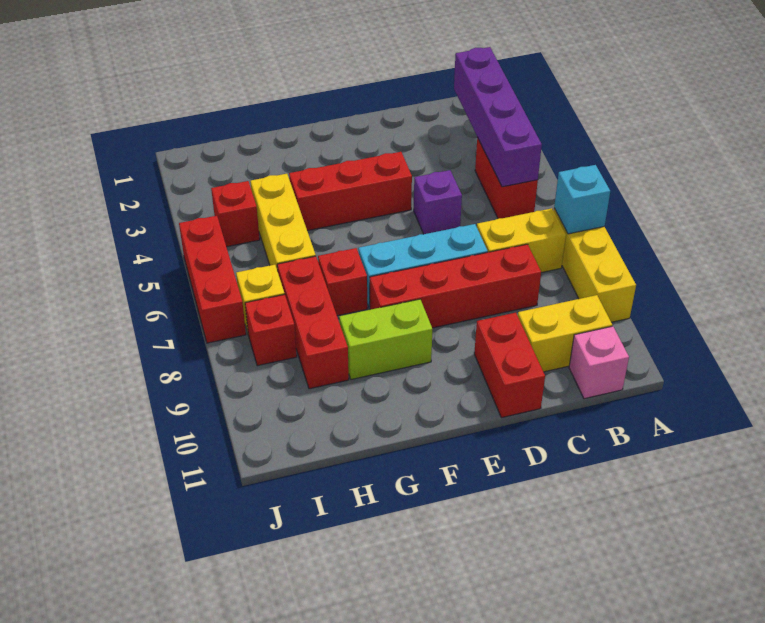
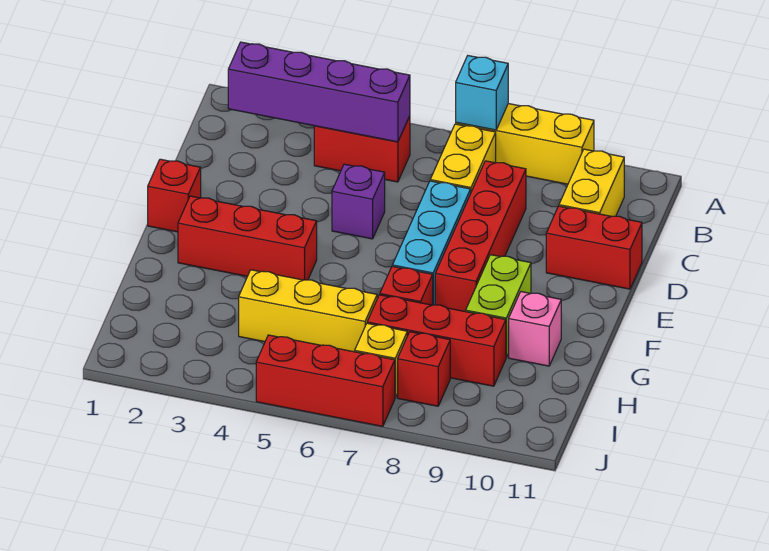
pink 1x1 brick [569,326,629,399] -> pink 1x1 brick moved to [509,292,561,366]
red 1x3 brick [289,152,412,231] -> red 1x3 brick turned to [178,196,317,280]
red 1x1 brick [211,181,260,247] -> red 1x1 brick moved to [148,159,201,232]

